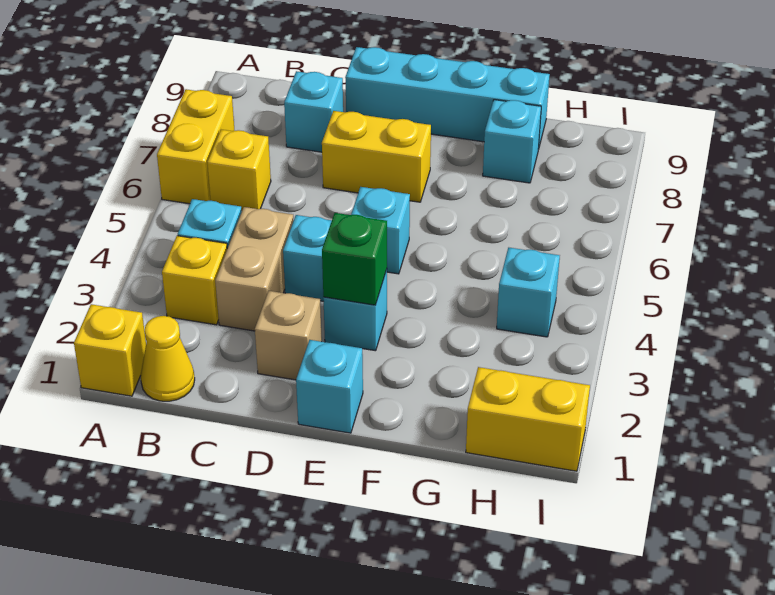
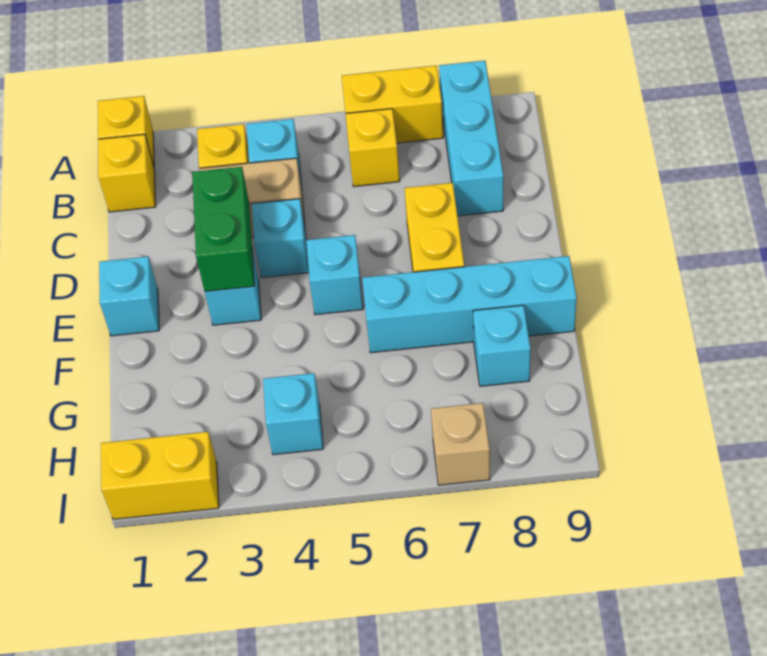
yellow 1x1 cone [141,316,195,401] -> yellow 1x1 brick [98,134,156,212]
cyan 1x1 brick [284,71,343,152] -> cyan 1x3 brick [439,61,503,216]
tan 1x1 brick [255,291,322,380] -> tan 1x1 brick moved to [431,403,490,485]
cyan 1x4 brick [345,47,550,149] -> cyan 1x4 brick turned to [362,256,577,353]
green 1x1 brick [322,213,387,305] -> green 1x2 brick [192,167,254,291]
yellow 1x2 brick [466,367,590,471] -> yellow 1x2 brick turned to [101,432,219,519]

